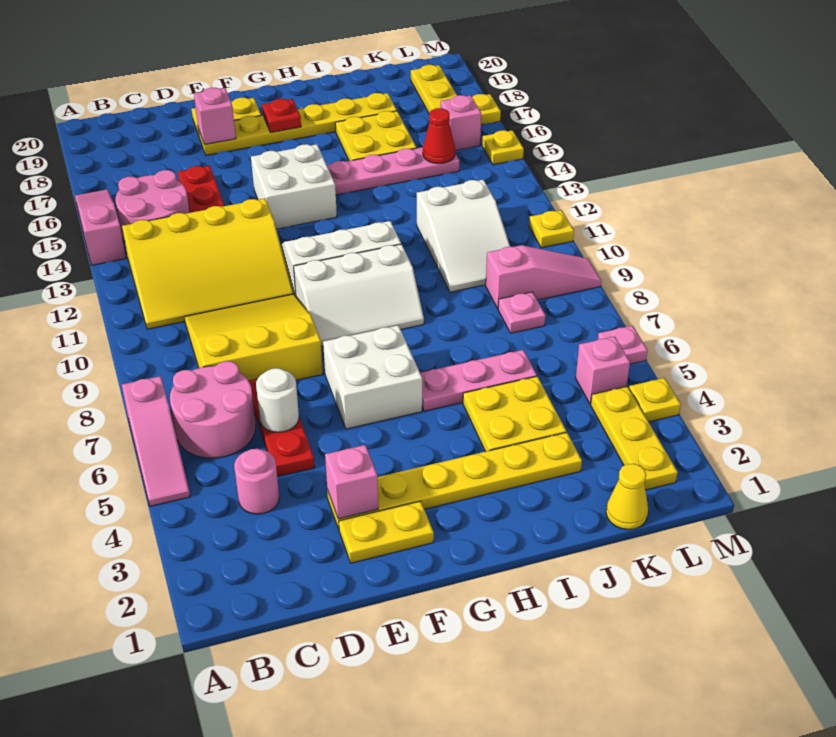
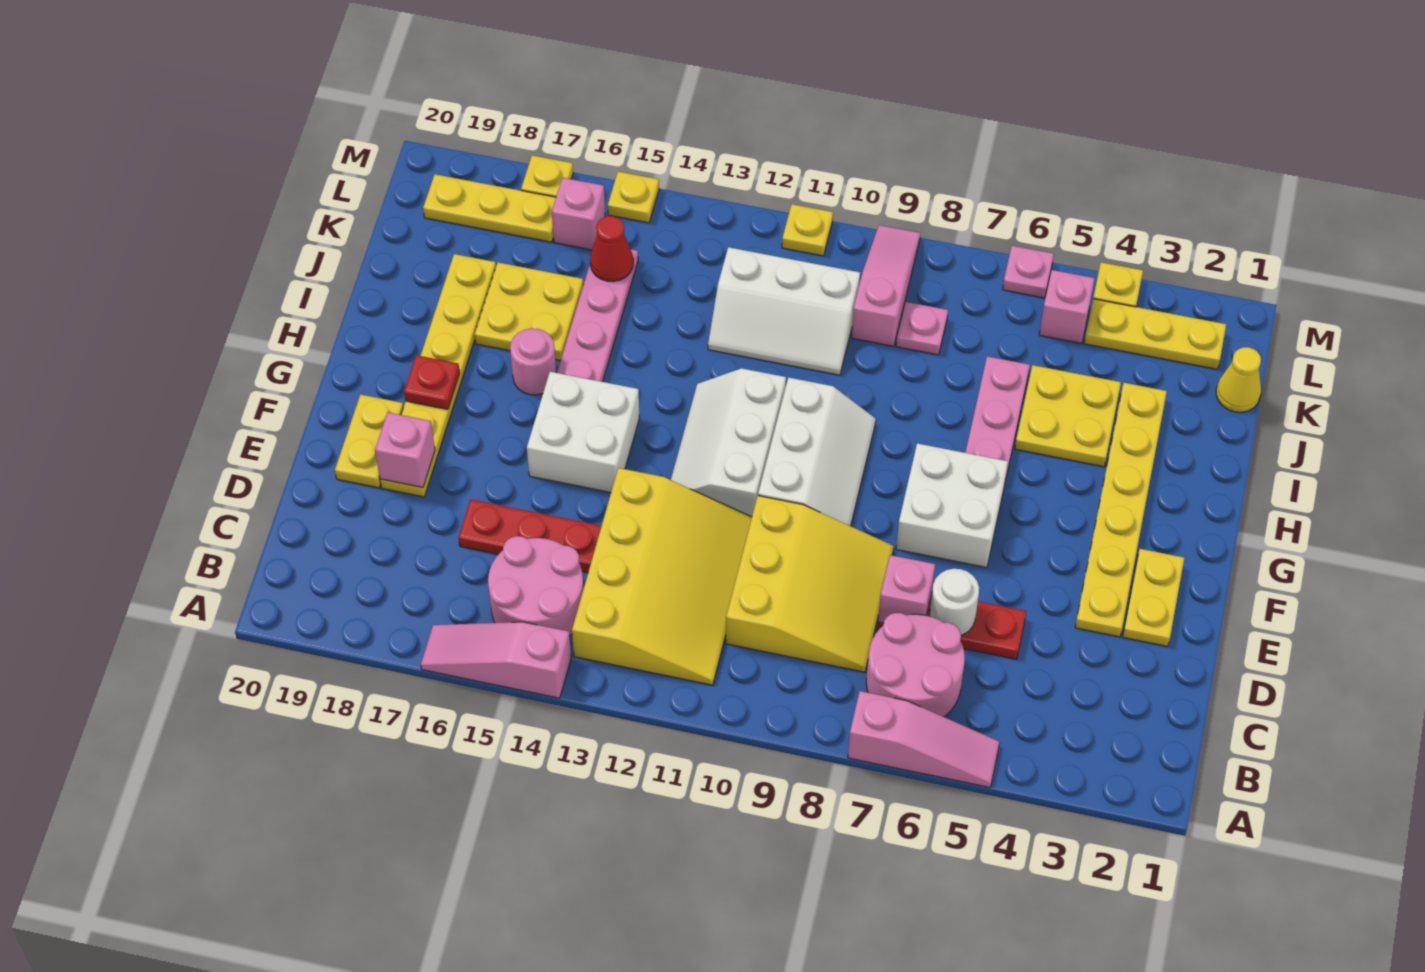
pink 1x1 round brick [234,449,279,514] -> pink 1x1 round brick moved to [510,328,556,395]
yellow 3x3 slope [184,294,323,381] -> yellow 3x3 slope turned to [726,496,894,672]
pink 1x1 brick [325,445,378,519] -> pink 1x1 brick moved to [878,555,935,623]
white 2x3 slope [417,180,510,292] -> white 2x3 slope turned to [708,247,860,375]

